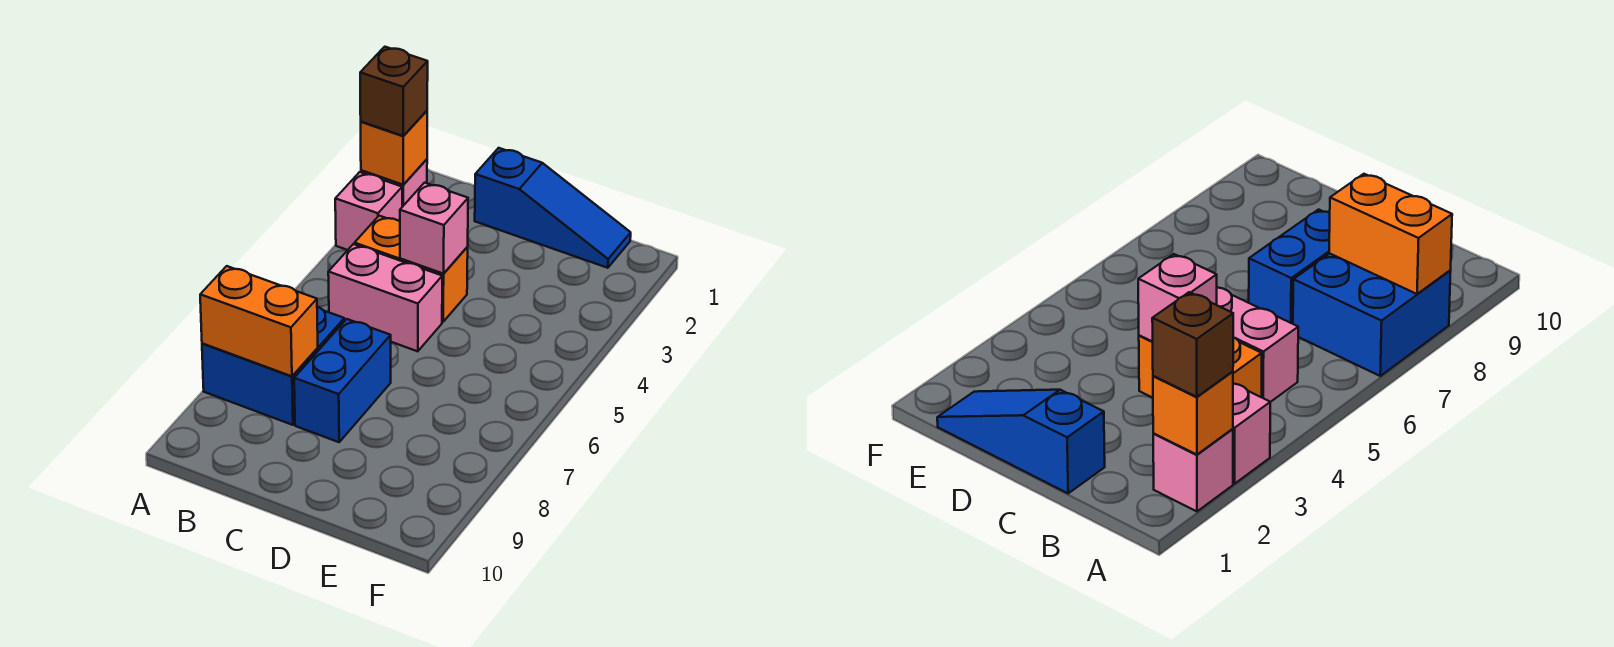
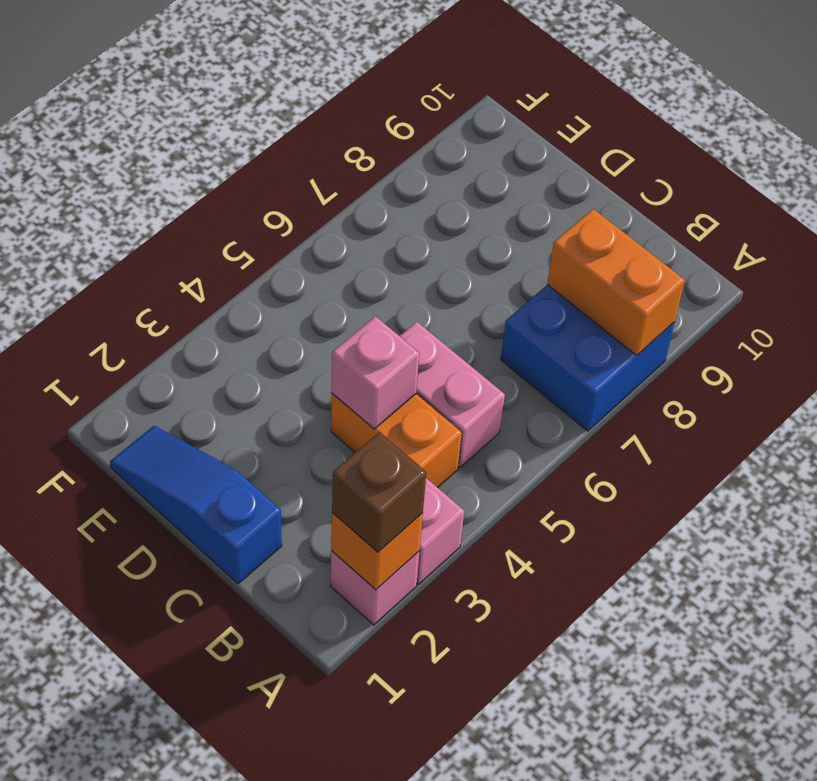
blue 1x2 brick [294,319,391,442] -> none

